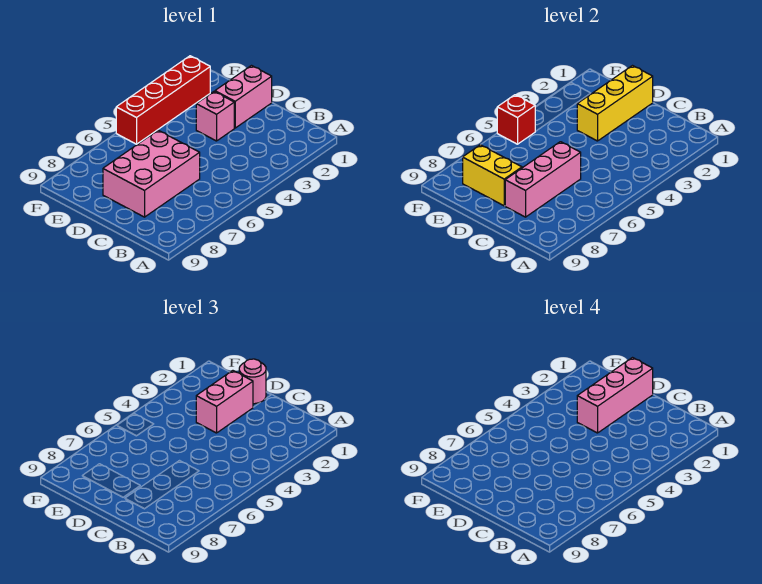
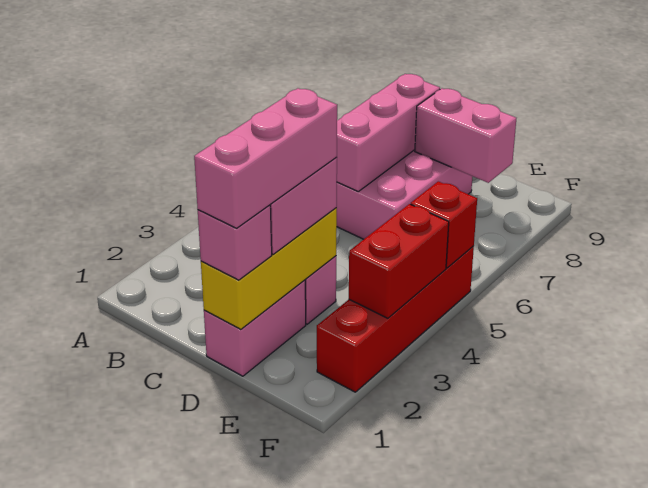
pink 1x1 round brick [239,359,266,404] -> pink 1x1 brick [198,205,272,280]
yellow 1x2 brick [463,145,522,206] -> pink 1x2 brick [415,88,516,183]
none -> red 1x2 brick [349,204,449,318]

